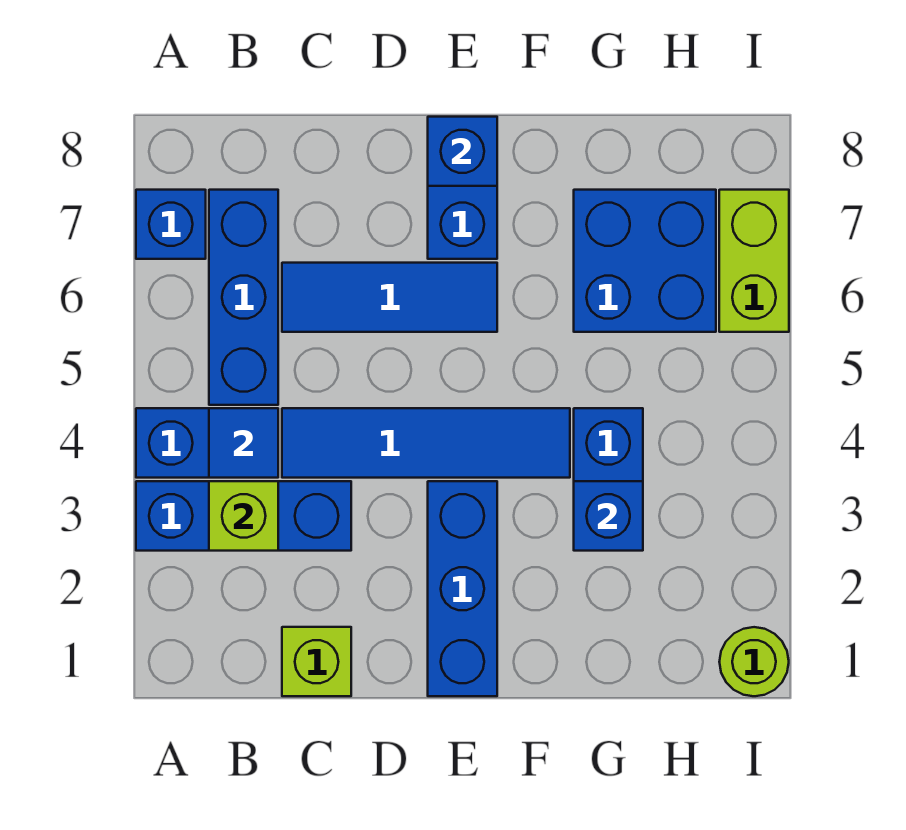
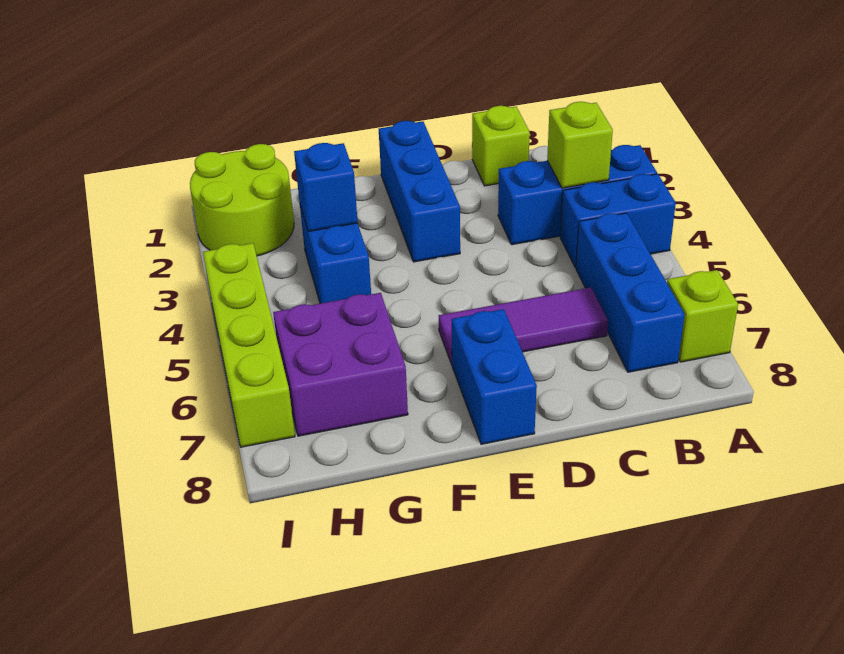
blue 1x1 brick [136,190,206,259] -> lime 1x1 brick [667,270,738,362]
blue 1x1 tile [209,408,278,478] -> none
blue 1x4 tile [282,408,570,478] -> none
blue 1x3 tile [282,263,497,332] -> purple 1x3 tile [439,287,608,364]
blue 1x1 brick [428,117,497,186] -> none
blue 2x2 brick [574,190,716,332] -> purple 2x2 brick [273,293,408,436]
lime 1x1 round brick [719,627,789,696] -> lime 2x2 round brick [190,144,294,256]
lime 1x2 brick [719,190,789,332] -> lime 1x4 brick [203,243,295,447]

